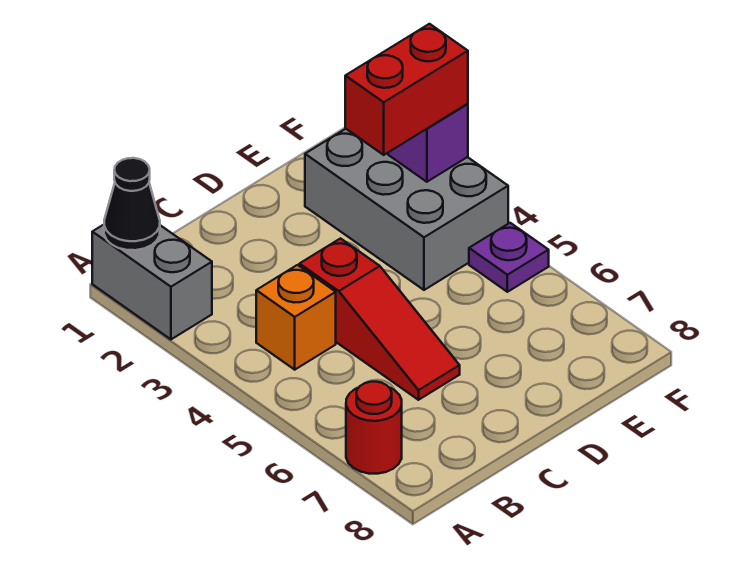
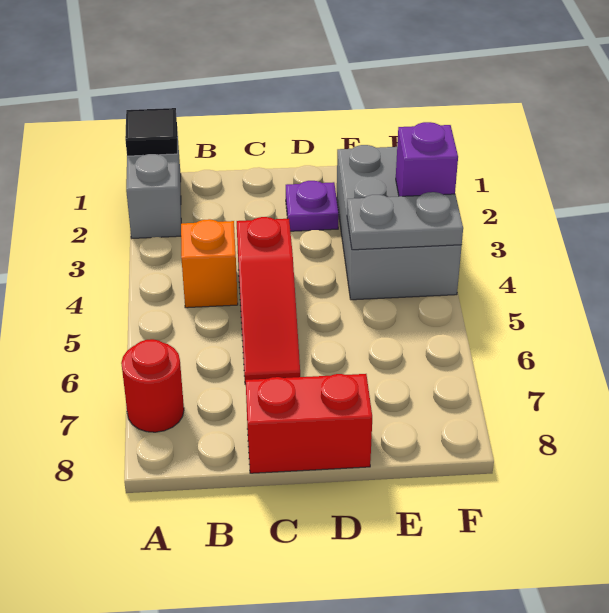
black 1x1 cone [104,158,160,250] -> black 1x1 tile [125,108,177,156]
red 1x2 brick [345,24,468,155] -> red 1x2 brick moved to [246,374,372,473]
none -> grey 1x2 plate [347,192,463,250]
purple 1x1 plate [469,223,549,292] -> purple 1x1 plate moved to [286,181,339,231]

